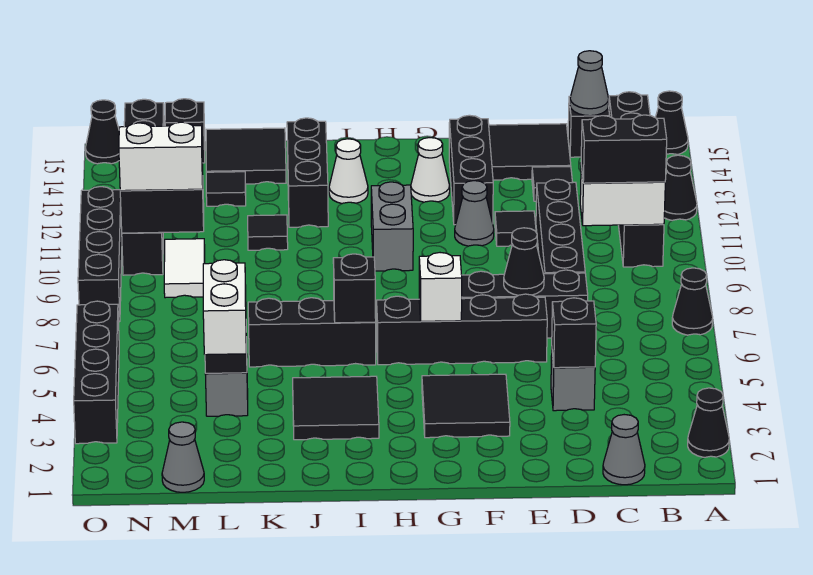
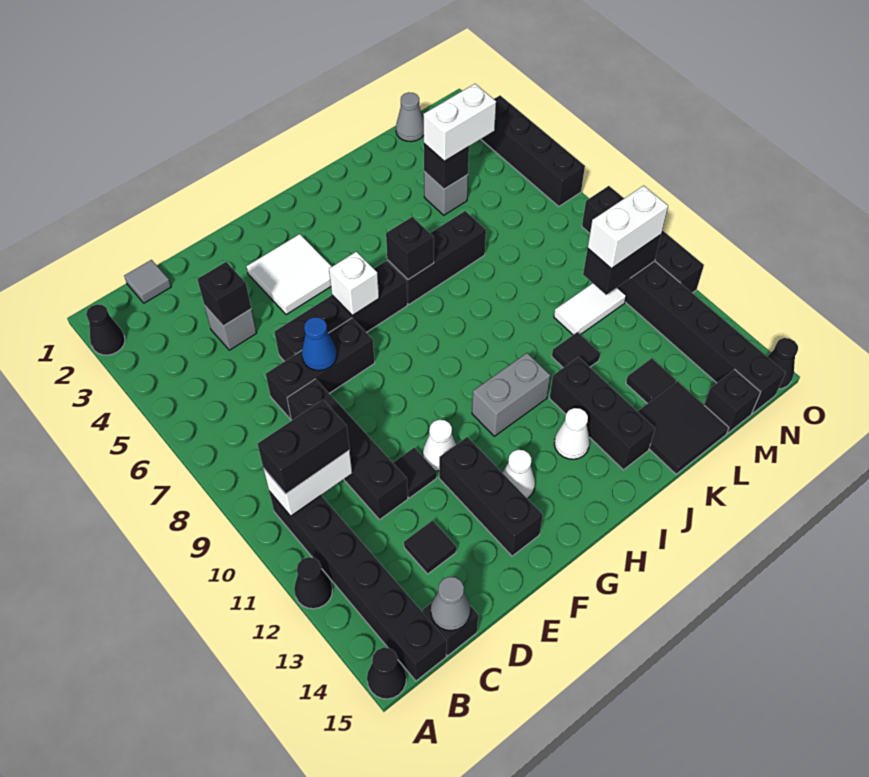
black 1x1 cone [672,268,713,335] -> none
grey 1x1 cone [603,415,645,485] -> grey 1x1 tile [124,260,171,303]
black 2x2 tile [489,124,571,180] -> none
black 1x1 cone [504,228,544,295] -> blue 1x1 cone [302,317,337,370]
black 2x2 tile [422,374,510,438] -> white 2x2 tile [247,234,332,315]
grey 1x1 cone [455,181,494,246] -> white 1x1 cone [423,420,456,471]
grey 1x2 brick [371,182,413,271] -> grey 1x2 brick turned to [472,353,550,436]
black 2x2 tile [293,376,379,440] -> none
white 1x2 brick [203,260,246,355] -> white 1x2 brick turned to [423,84,496,161]
white 1x2 tile [164,239,205,298] -> white 1x2 tile turned to [554,283,626,335]

